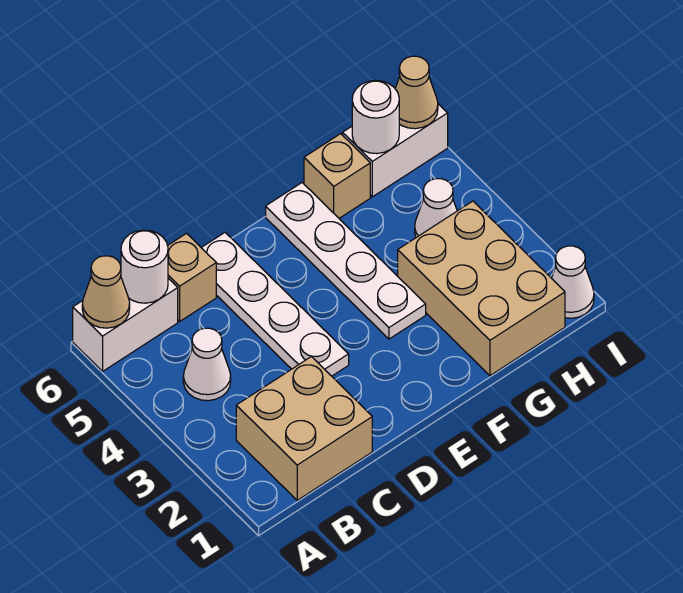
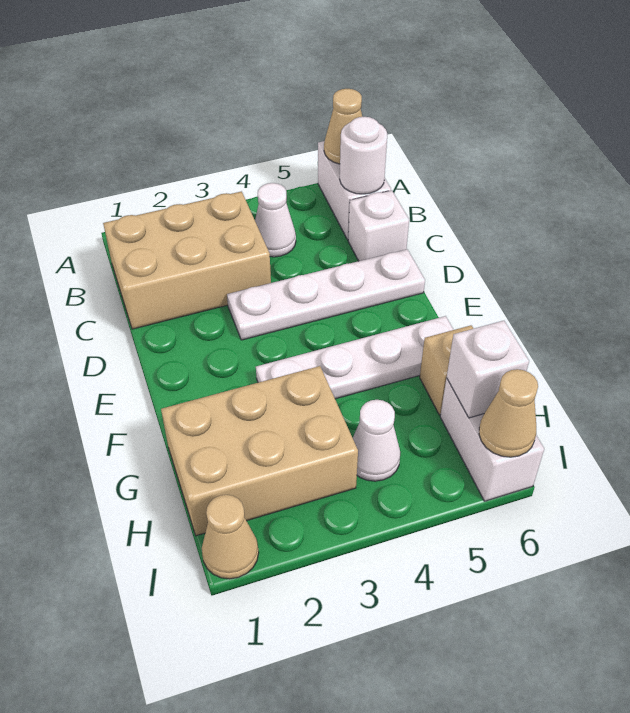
tan 2x2 brick [236,356,372,500] -> tan 2x3 brick [103,192,271,329]
tan 1x1 brick [168,234,216,321] -> white 1x1 brick [348,190,409,261]
white 1x1 round brick [352,80,399,154] -> white 1x1 brick [447,321,529,418]
white 1x1 cone [552,246,594,318] -> tan 1x1 cone [202,495,259,579]

